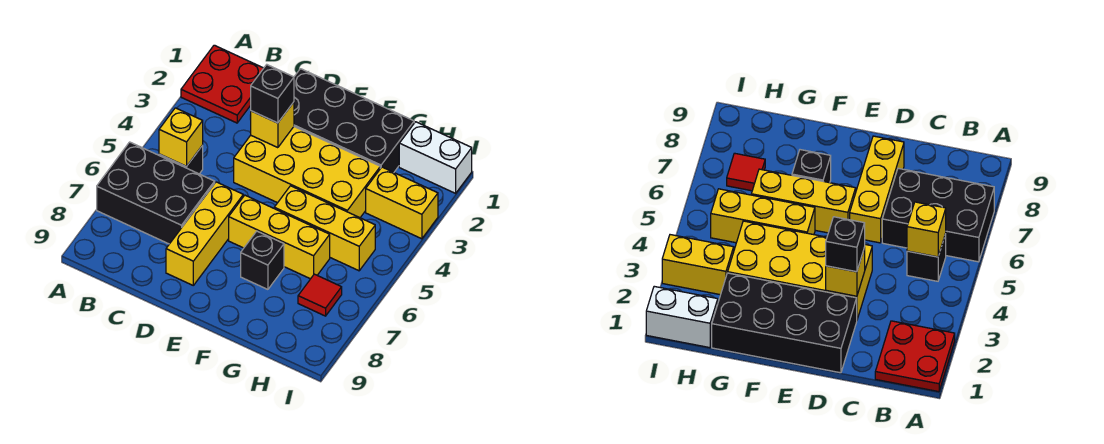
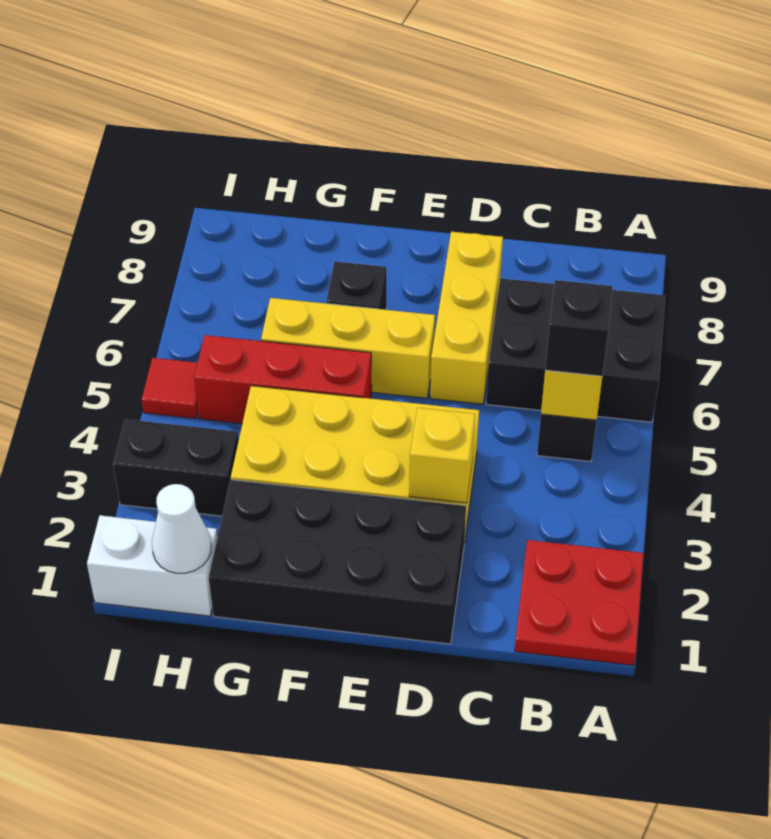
black 1x1 brick [251,65,294,123] -> black 1x1 brick moved to [545,280,613,376]
yellow 1x3 brick [274,186,375,271] -> red 1x3 brick [194,335,372,424]
none -> white 1x1 cone [152,484,211,573]
yellow 1x2 brick [366,167,438,239] -> black 1x2 brick [113,419,239,516]
red 1x1 tile [298,274,342,316] -> red 1x1 tile moved to [142,358,198,419]

